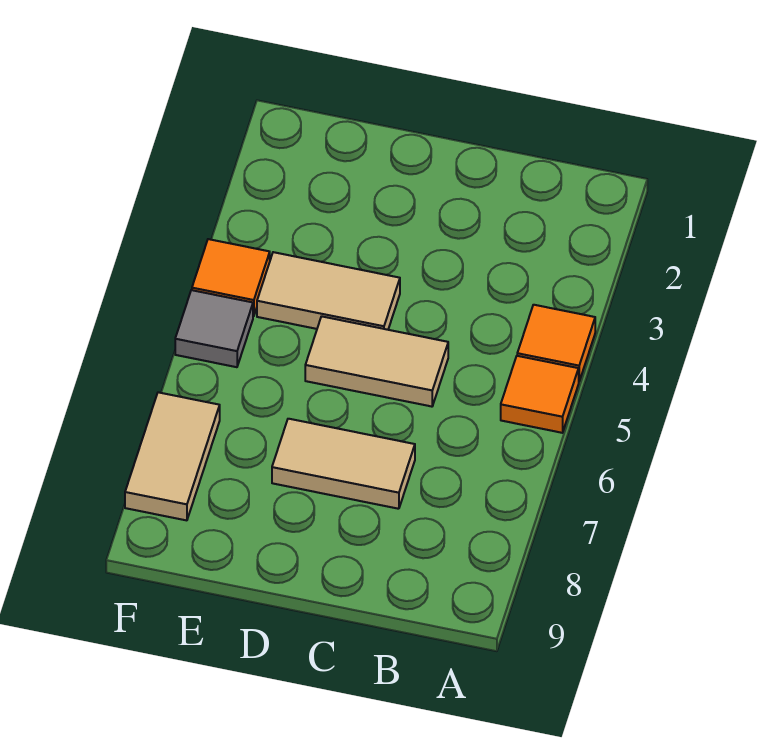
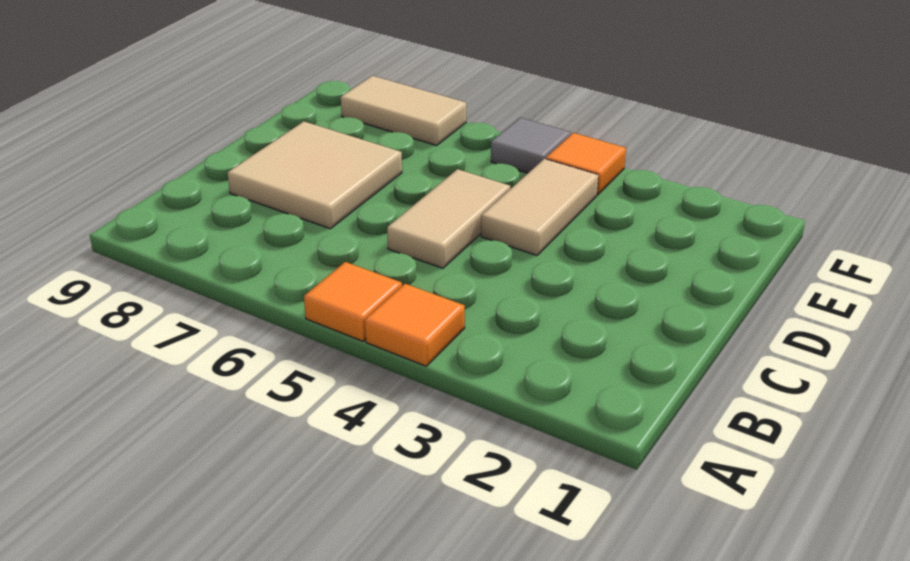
tan 1x2 tile [272,419,415,509] -> tan 2x2 tile [228,121,402,229]

